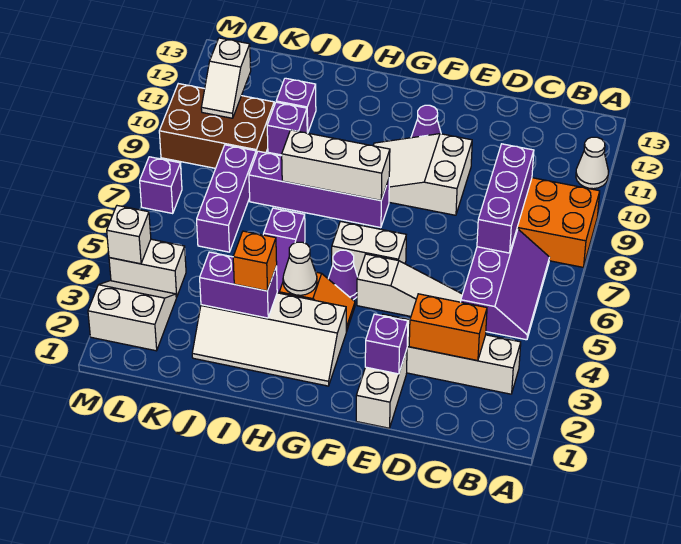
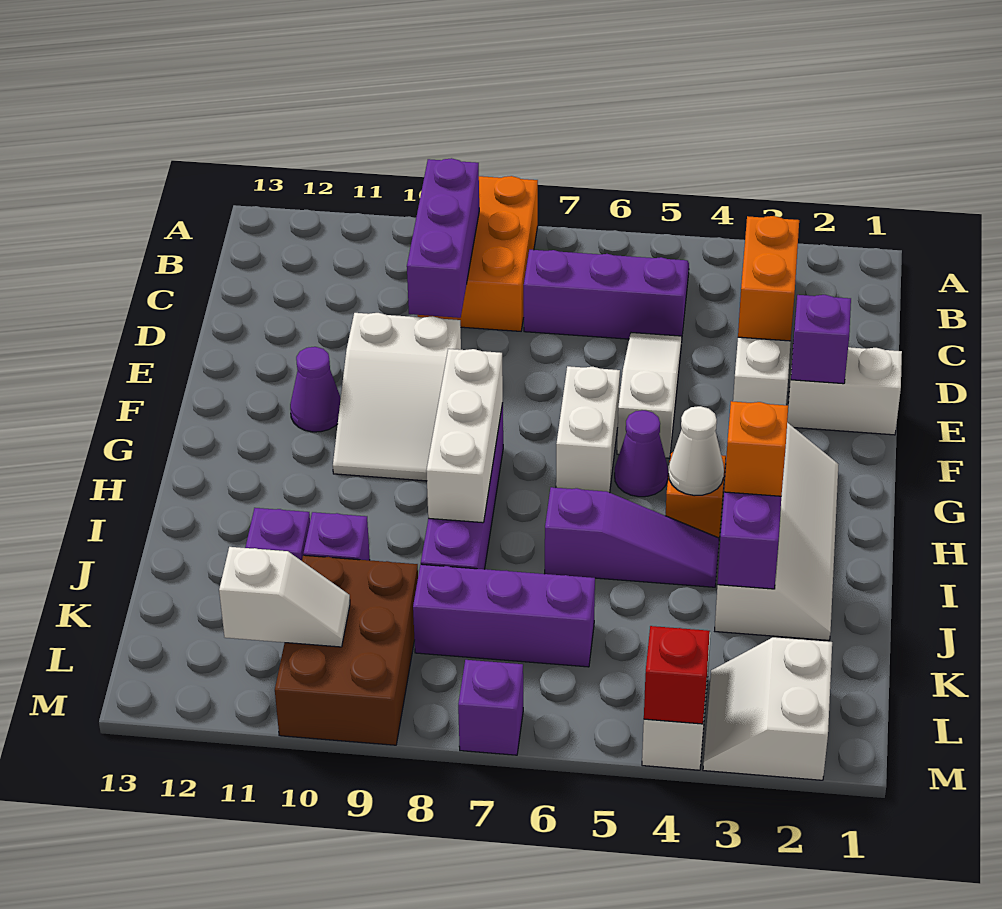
white 1x1 cone [576,137,608,189] -> none
purple 1x3 brick [477,144,534,253] -> purple 1x3 brick turned to [407,158,479,318]
white 1x1 brick [107,206,151,264] -> red 1x1 brick [644,626,710,724]

